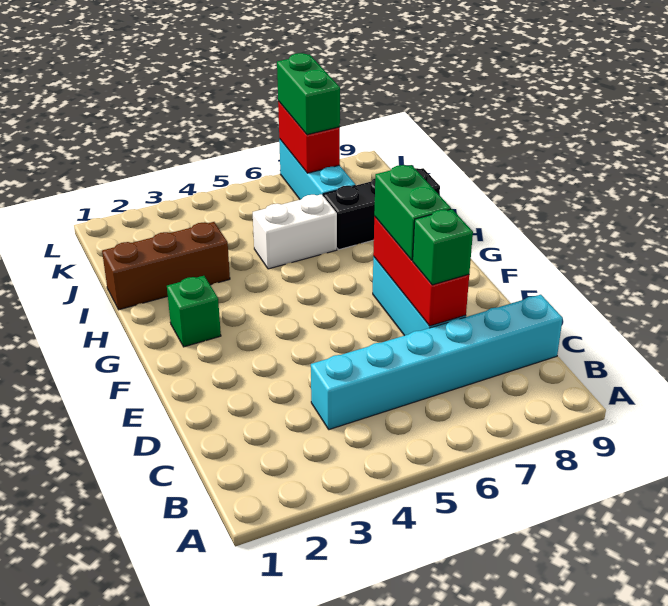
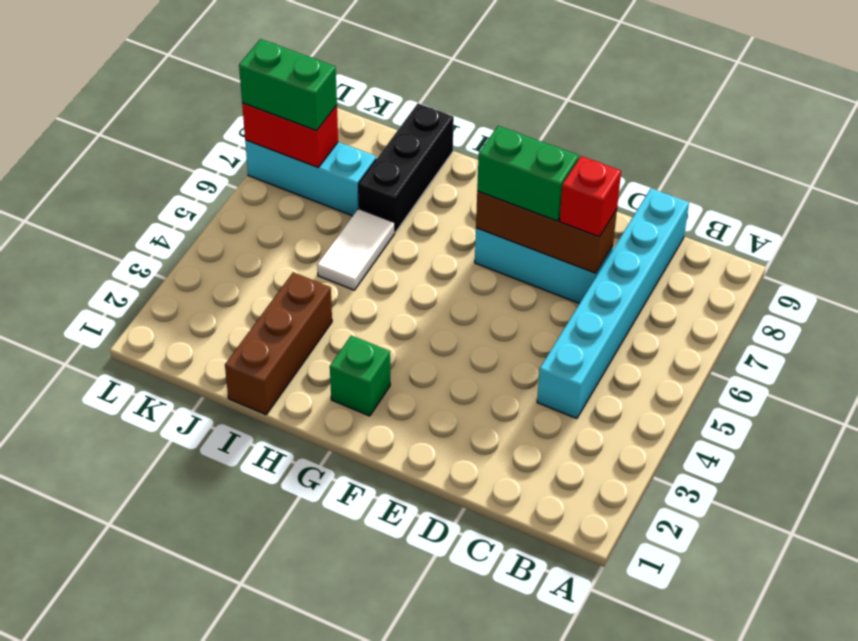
red 1x3 brick [373,217,469,326] -> brown 1x3 brick [476,191,617,273]
green 1x1 brick [413,209,473,285] -> red 1x1 brick [560,156,621,237]
white 1x2 brick [253,194,337,269] -> white 1x2 tile [317,209,395,290]

